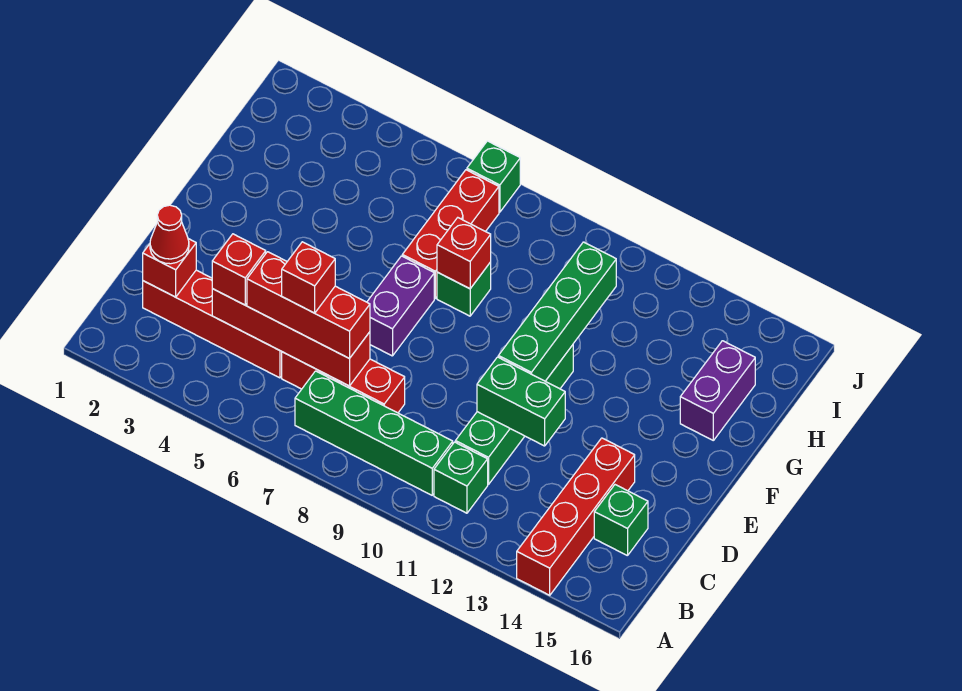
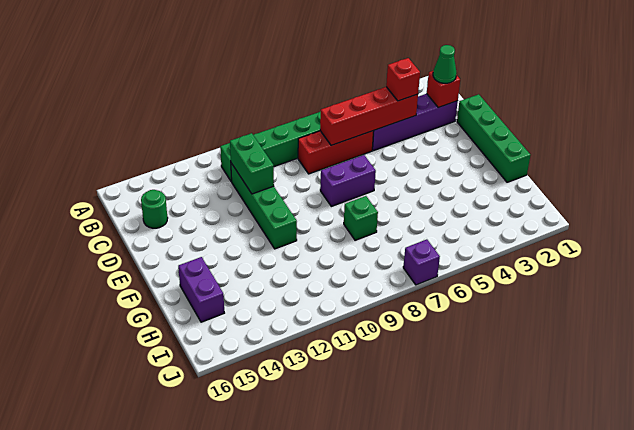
red 1x4 brick [517,438,635,595] -> none
red 1x4 brick [143,270,282,378] -> purple 1x4 brick [372,94,458,151]
red 1x1 cone [150,205,189,264] -> green 1x1 cone [433,45,456,83]
red 1x3 brick [247,252,370,359] -> none
red 1x1 brick [282,242,335,313] -> none
green 1x1 brick [594,485,648,556] -> green 1x1 round brick [141,190,168,228]
green 1x2 brick [477,357,565,446] -> green 1x2 brick turned to [230,133,274,194]
purple 1x2 brick [367,256,434,356] -> purple 1x2 brick turned to [320,155,376,206]
green 1x4 brick [498,242,616,381] -> green 1x4 brick moved to [457,94,530,182]
red 1x3 brick [402,170,499,298] -> none
red 1x1 brick [437,218,491,289] -> none
green 1x1 brick [467,141,520,212] -> purple 1x1 brick [403,239,440,285]

